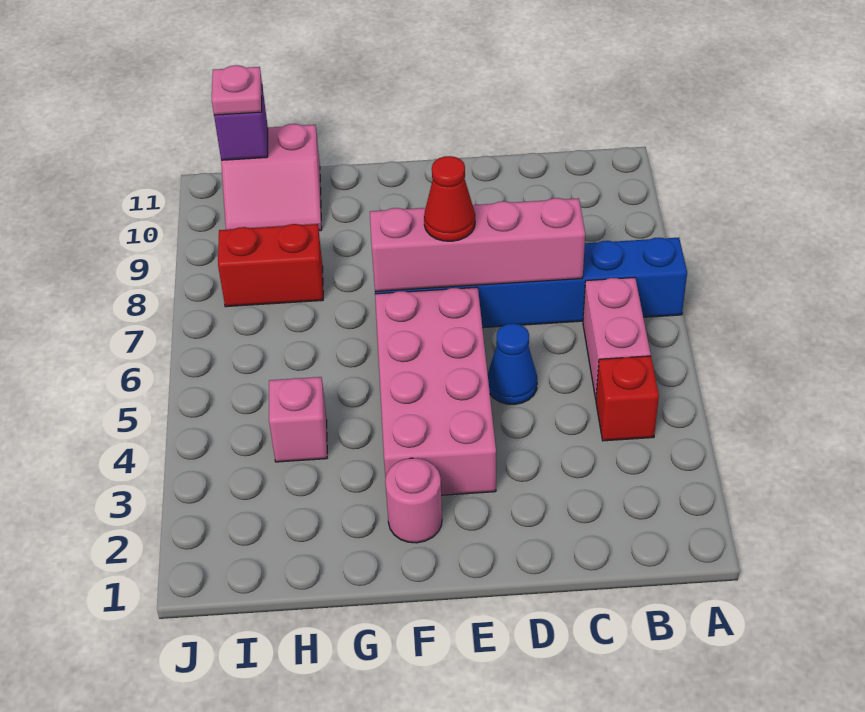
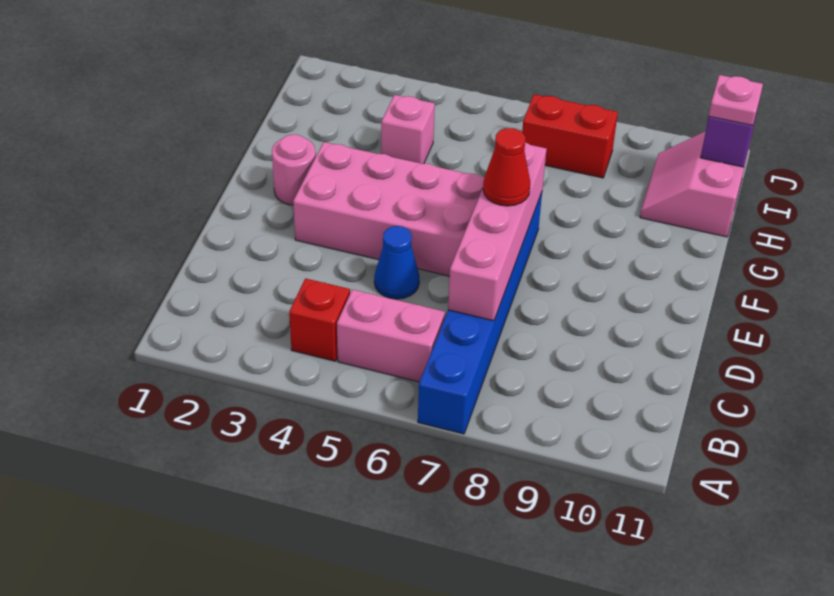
red 1x2 brick [218,224,323,307] -> red 1x2 brick turned to [522,94,618,178]

